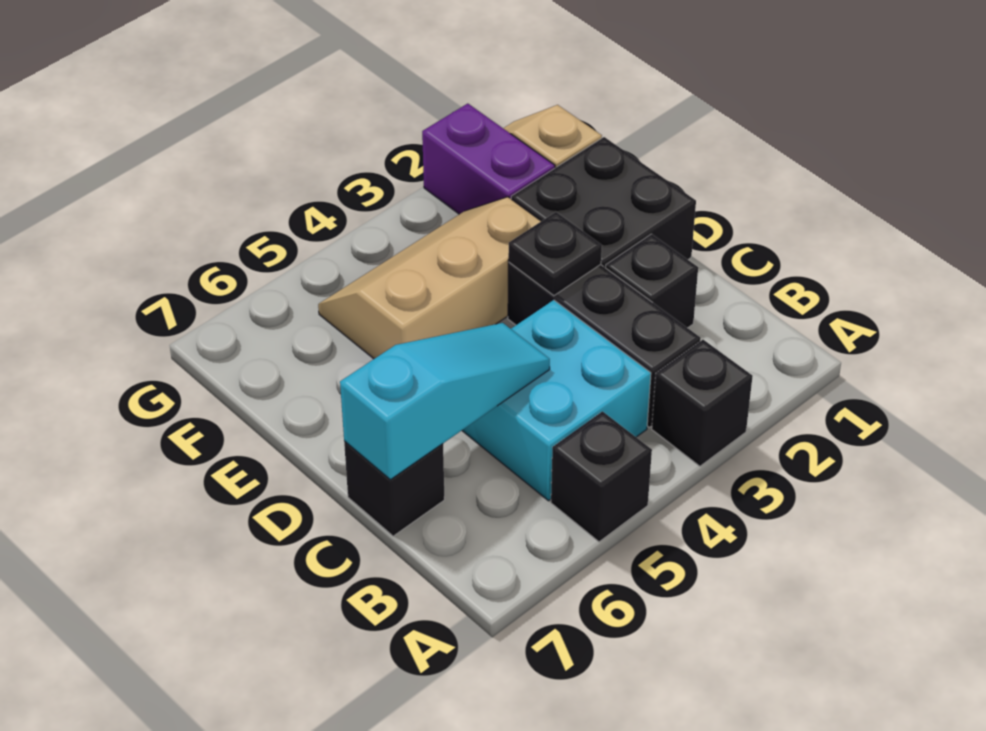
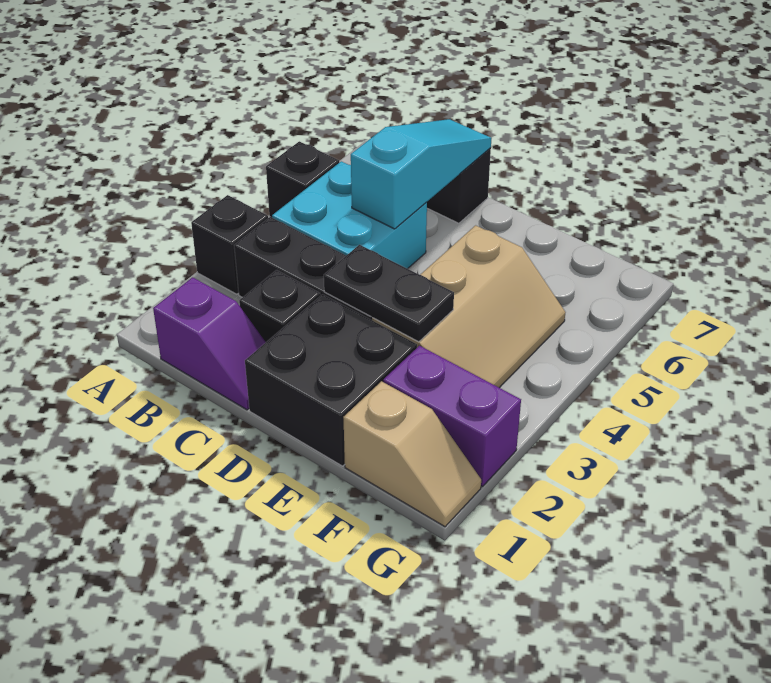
none -> purple 1x2 slope [153,277,266,410]
cyan 1x3 slope [340,323,550,480] -> cyan 1x3 slope turned to [351,119,491,229]
black 1x1 plate [508,212,602,296] -> black 1x2 plate [324,245,454,342]

